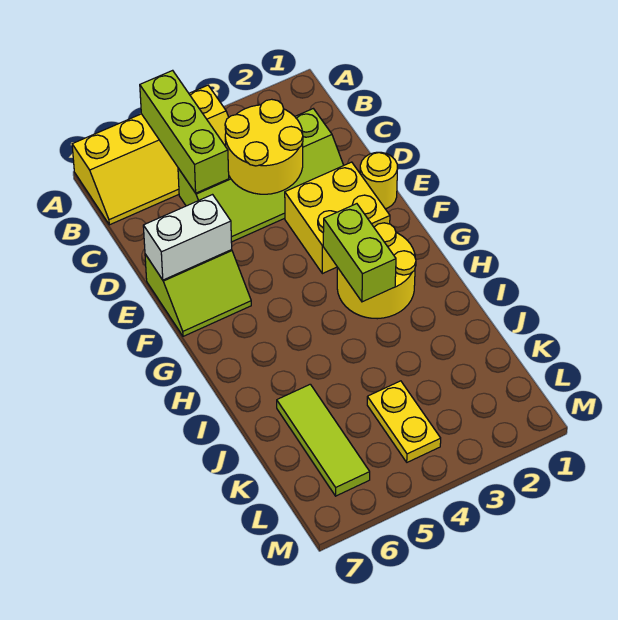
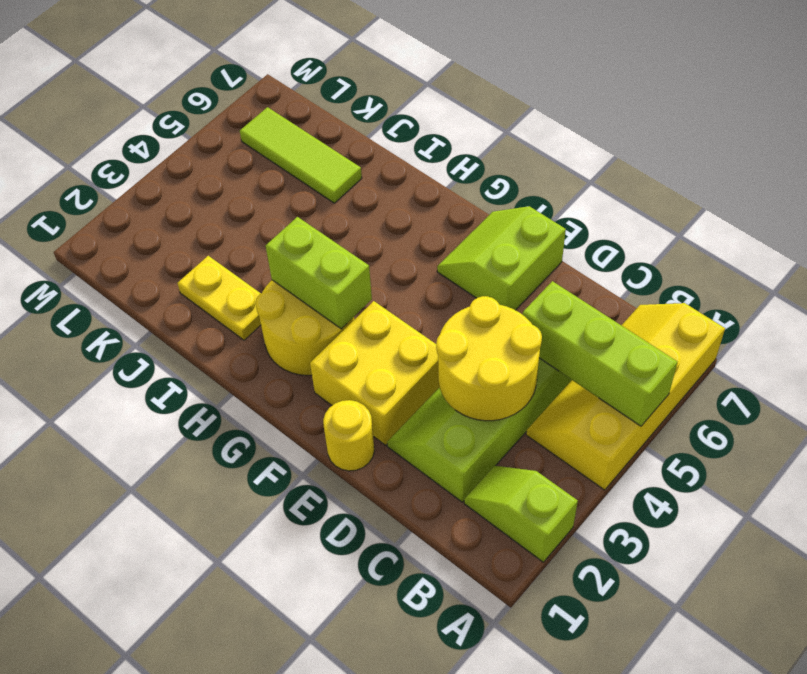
none -> lime 1x2 slope [464,466,578,562]
white 1x2 brick [143,195,232,280] -> none
yellow 1x2 plate [367,381,441,462] -> yellow 1x2 plate moved to [177,256,261,340]

